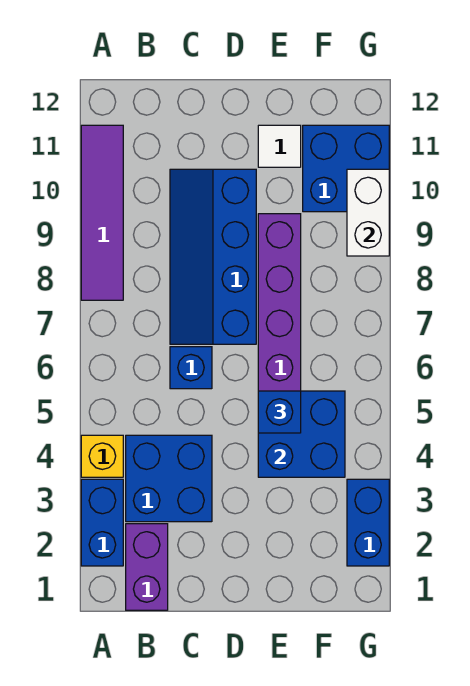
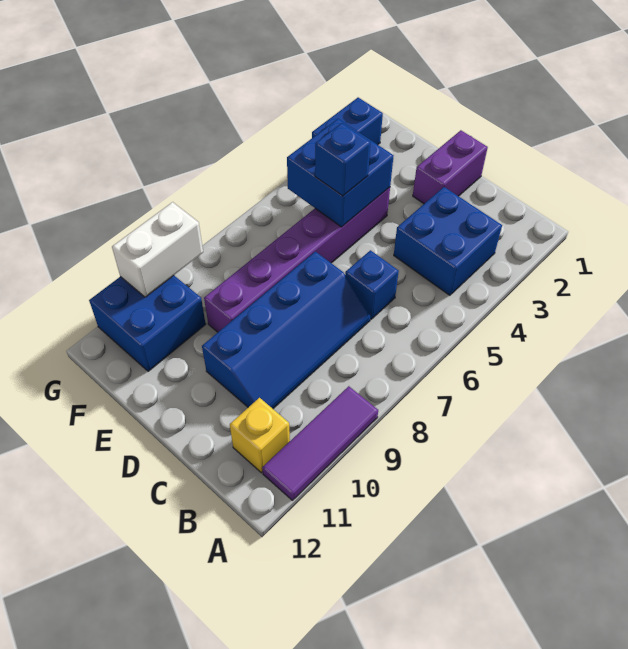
blue 1x2 brick [81,479,123,566] -> none
yellow 1x1 brick [81,435,123,477] -> yellow 1x1 brick moved to [230,398,290,473]
purple 1x4 tile [81,125,123,300] -> purple 1x3 tile [262,386,378,500]
purple 1x2 brick [126,524,168,610] -> purple 1x2 brick moved to [413,130,488,204]
white 1x1 tile [258,125,301,167] -> none

